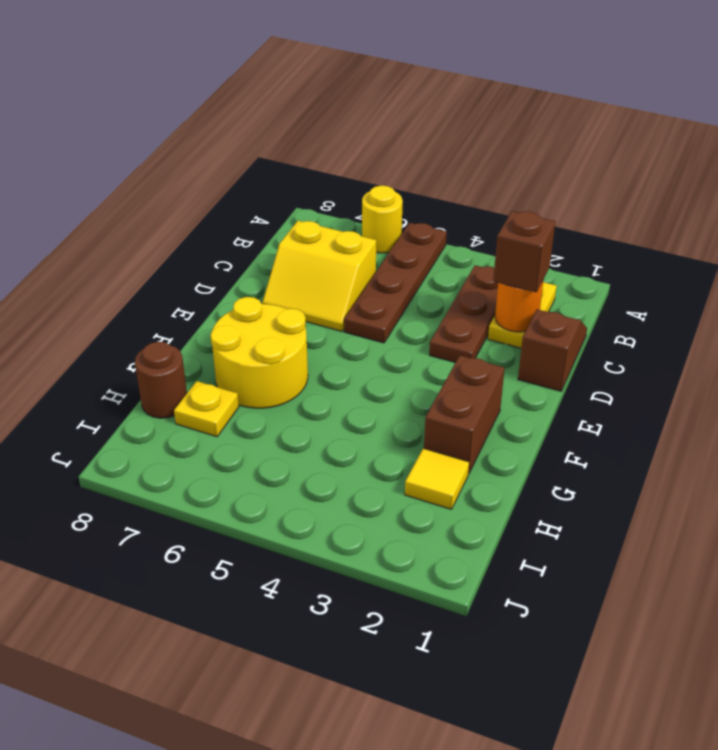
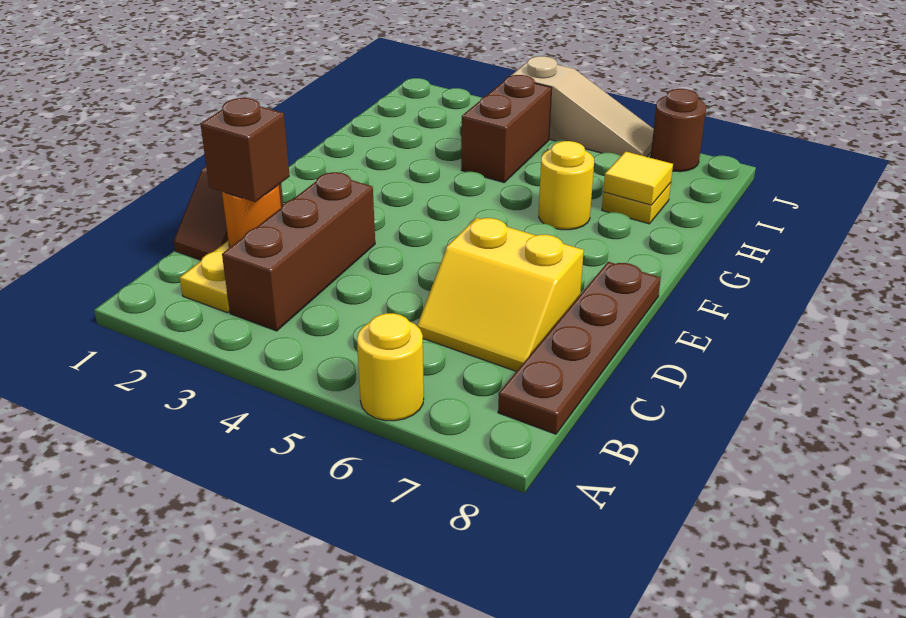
brown 1x4 plate [344,223,447,343] -> brown 1x4 plate moved to [498,262,661,434]
brown 1x3 plate [429,265,498,363] -> brown 1x3 brick [222,172,375,331]
yellow 2x2 slope [262,221,376,331] -> yellow 2x2 slope turned to [417,218,584,372]
brown 1x2 brick [424,355,505,474] -> brown 1x2 brick moved to [461,75,552,182]
yellow 2x2 round brick [210,297,308,408] -> yellow 1x1 round brick [539,141,594,230]
yellow 1x1 tile [405,448,469,509] -> yellow 1x1 tile moved to [603,151,673,205]
brown 1x1 round brick [135,342,187,418] -> brown 1x1 round brick moved to [651,89,706,172]
none -> tan 1x3 slope [511,56,654,157]

